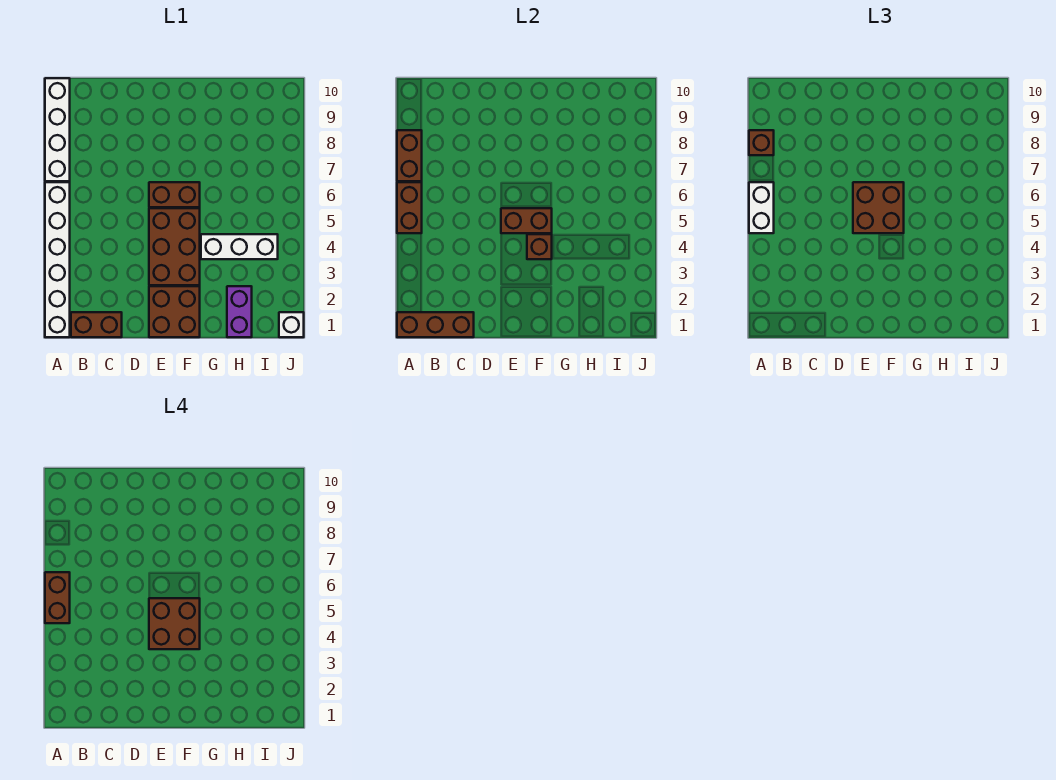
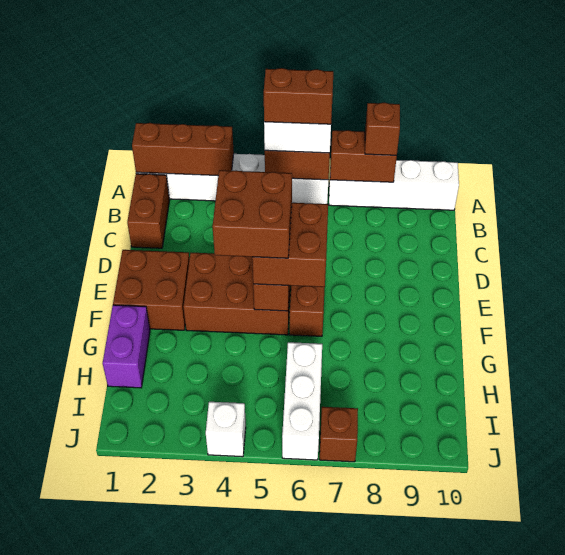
brown 1x3 brick [397,312,474,337] -> brown 1x3 brick turned to [132,123,234,176]
brown 1x1 brick [527,234,552,259] -> brown 1x1 brick moved to [320,407,358,462]
white 1x3 brick [201,234,278,259] -> white 1x3 brick moved to [282,342,322,460]
purple 1x2 brick [227,286,252,337] -> purple 1x2 brick turned to [103,305,150,388]
white 1x1 brick [279,312,304,337] -> white 1x1 brick moved to [206,402,246,457]

